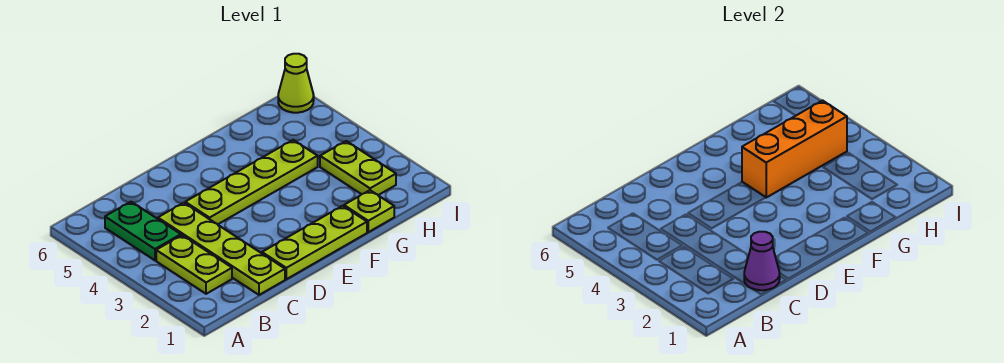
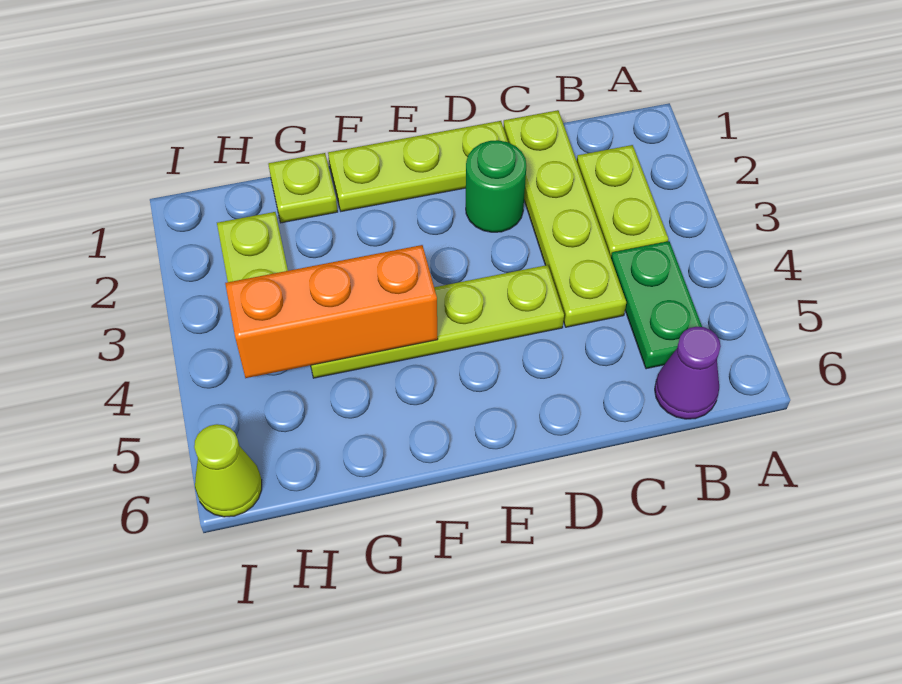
purple 1x1 cone [744,232,780,290] -> purple 1x1 cone moved to [655,327,721,419]
none -> green 1x1 round brick [466,140,526,232]

